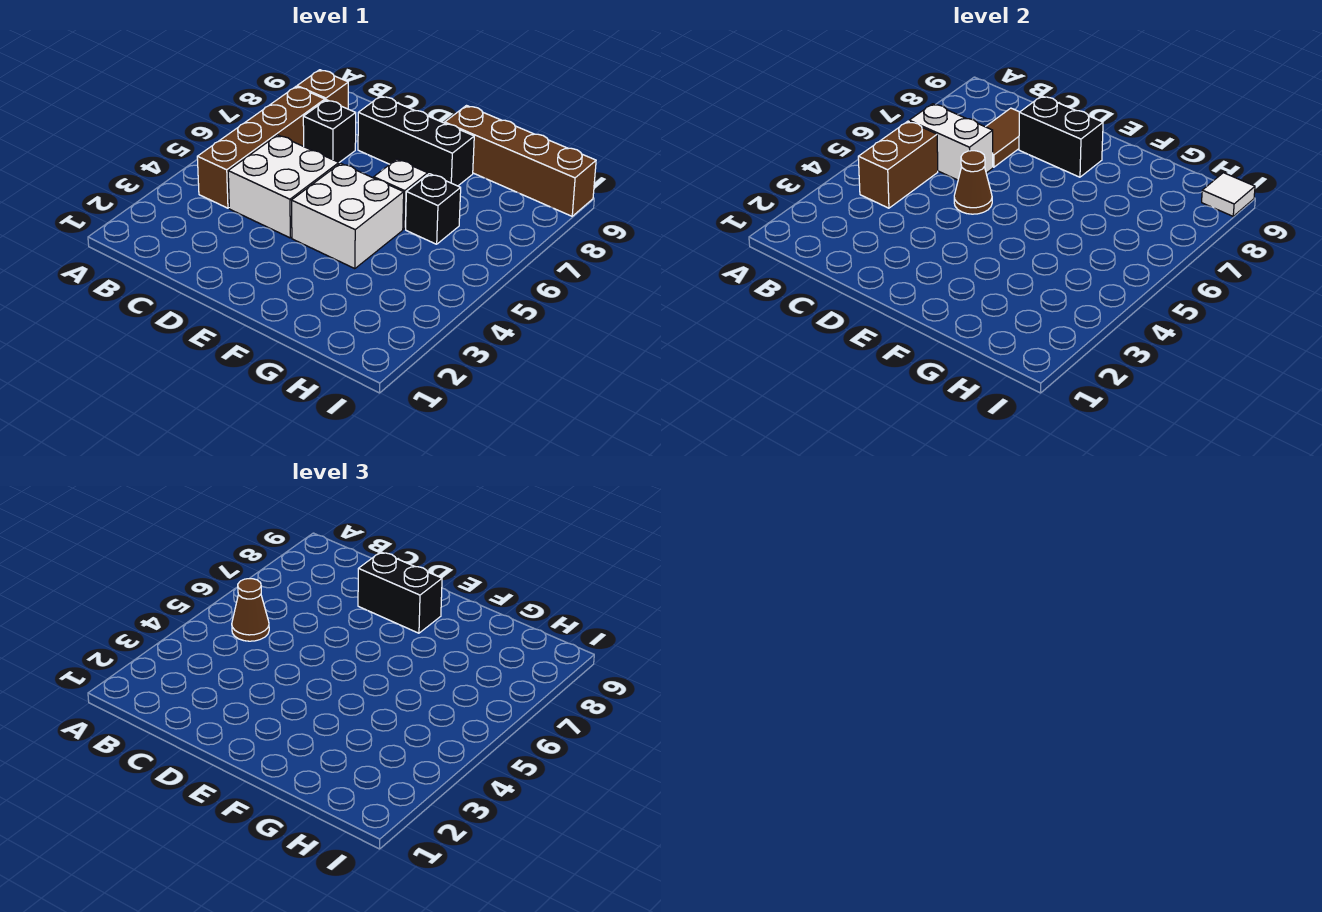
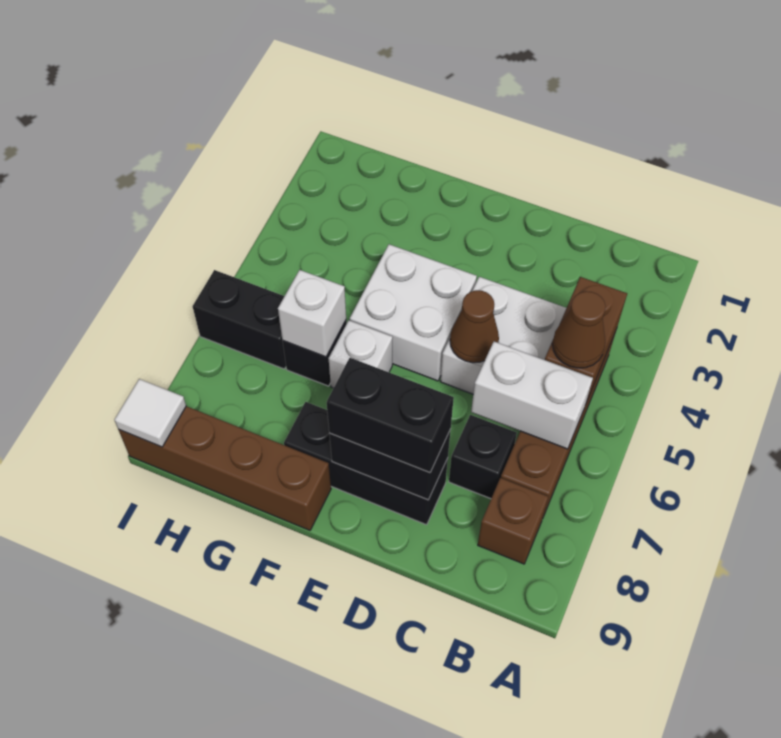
brown 1x2 tile [986,108,1020,167] -> none
none -> white 1x1 brick [278,270,346,357]
none -> black 1x2 brick [193,270,286,369]

